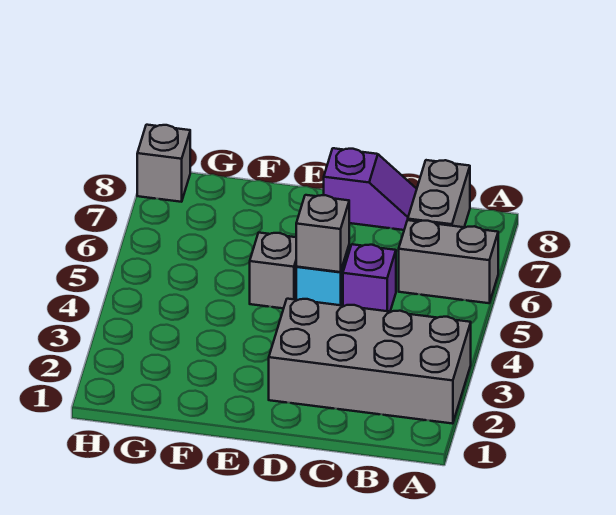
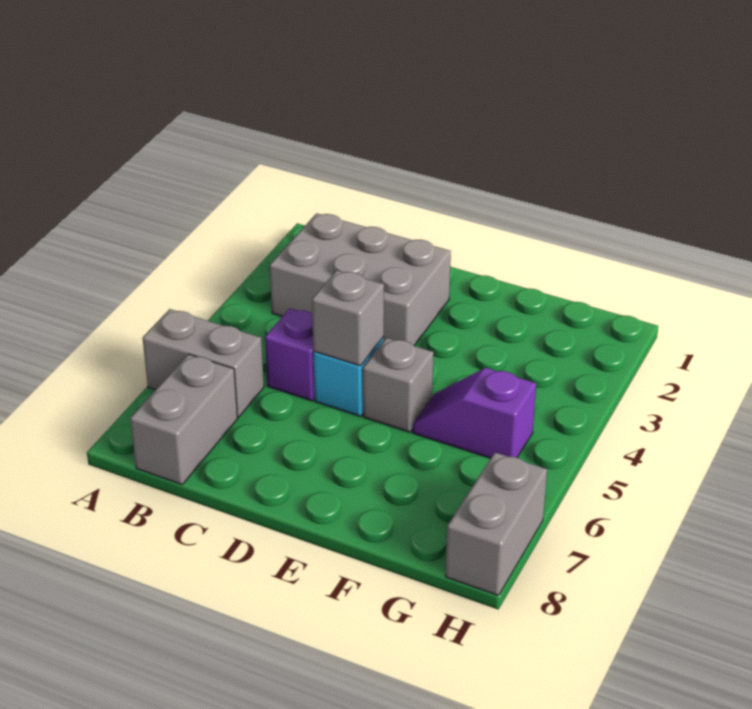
grey 2x4 brick [269,299,471,424] -> grey 2x3 brick [270,213,451,346]
purple 1x2 slope [324,148,417,230] -> purple 1x2 slope moved to [413,368,536,458]
grey 1x1 brick [137,125,190,202] -> grey 1x2 brick [445,452,547,596]

